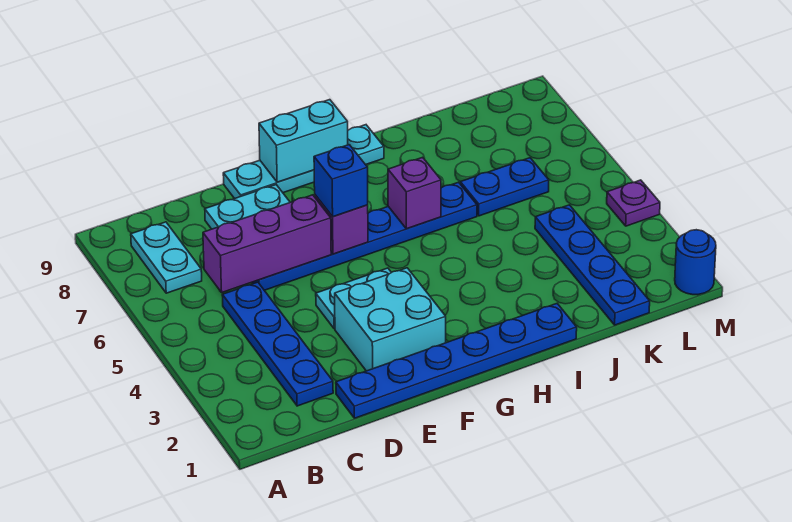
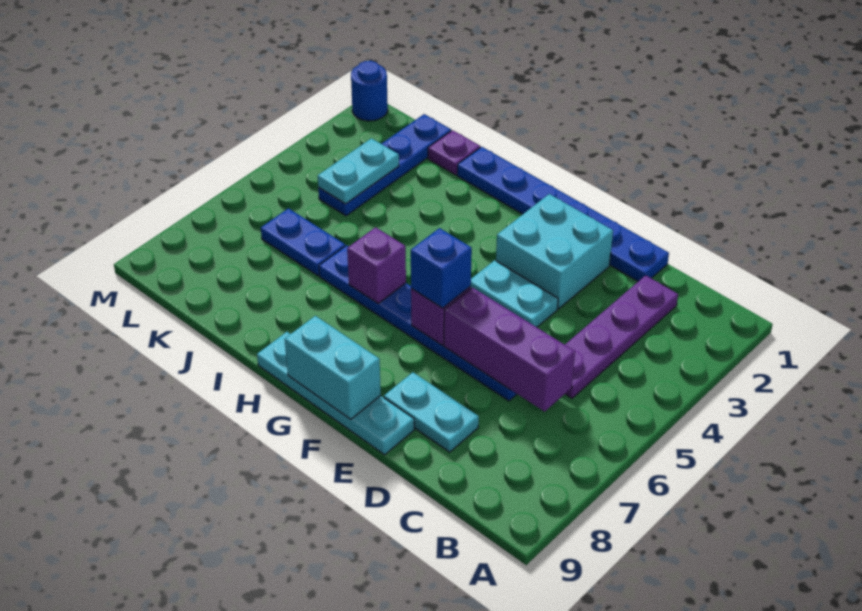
cyan 1x2 plate [131,222,202,293] -> cyan 1x2 plate moved to [318,138,399,204]
blue 1x4 plate [222,282,333,406] -> purple 1x4 plate [565,275,678,398]
purple 1x1 plate [607,180,660,226] -> purple 1x1 plate moved to [428,130,480,175]

